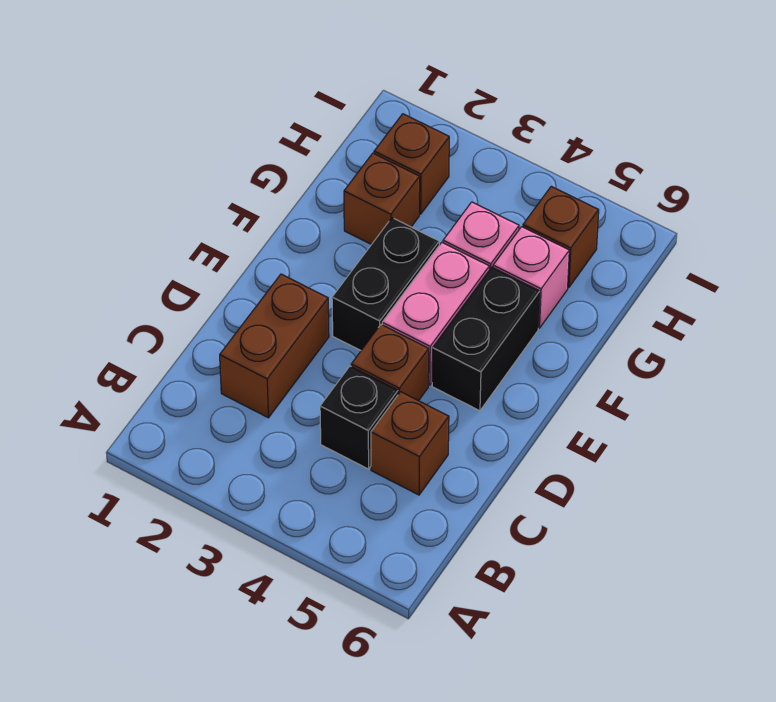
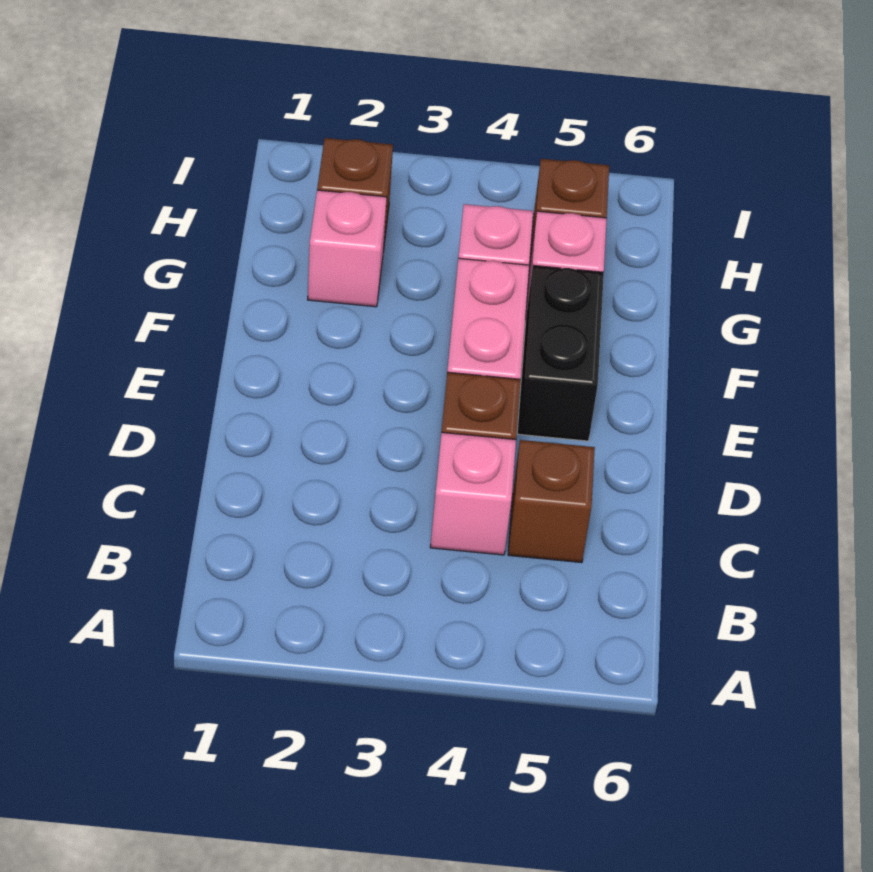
brown 1x2 brick [220,274,329,418] -> none
black 1x1 brick [320,366,398,469] -> pink 1x1 brick [430,432,516,555]
black 1x2 brick [332,218,439,350] -> none
brown 1x1 brick [344,153,420,245] -> pink 1x1 brick [308,190,387,307]

